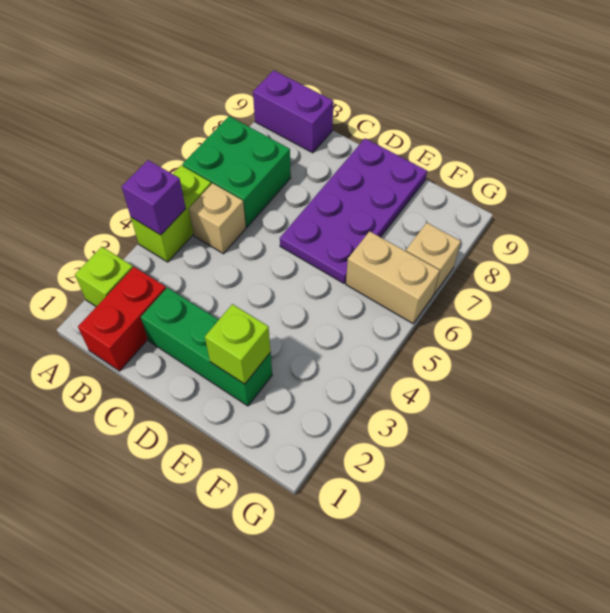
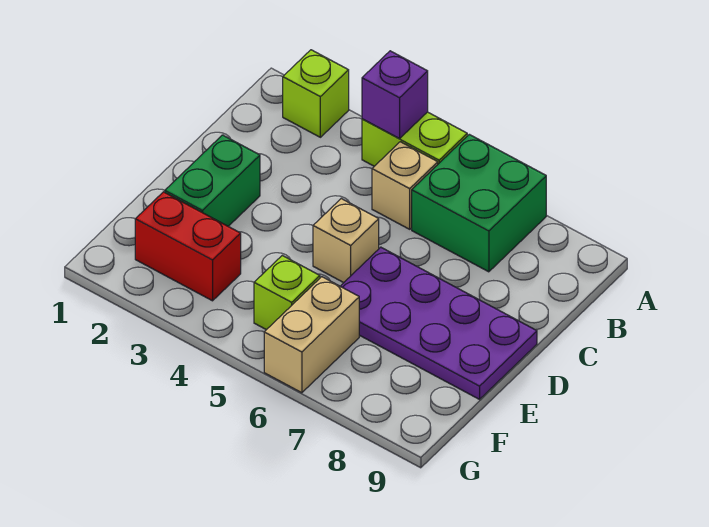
purple 1x2 brick [253,70,333,153] -> none
red 1x2 brick [78,267,166,371] -> red 1x2 brick moved to [135,192,241,301]
green 1x3 brick [141,288,272,406] -> green 1x2 brick [165,135,260,226]
lime 1x1 brick [205,304,271,384] -> lime 1x1 brick moved to [254,255,320,330]
tan 1x1 brick [406,223,461,294] -> tan 1x1 brick moved to [313,199,379,283]

